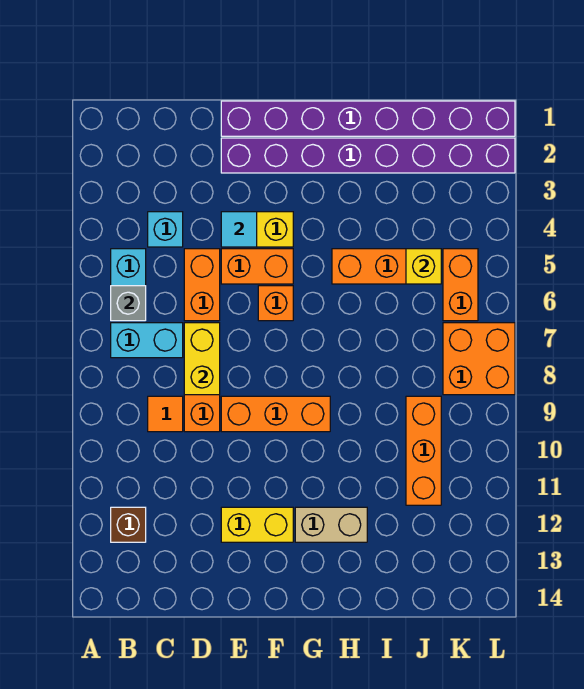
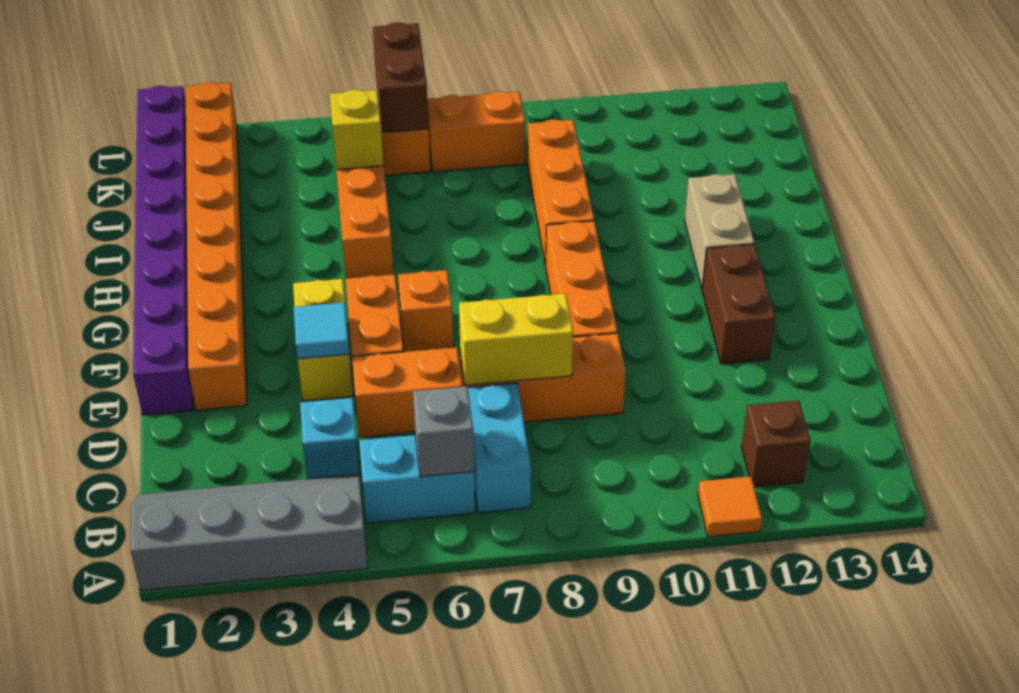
none -> grey 2x4 slope [130,474,367,591]
orange 1x1 tile [148,396,183,432] -> orange 1x1 tile moved to [698,476,762,537]
purple 1x8 brick [221,138,515,173] -> orange 1x8 brick [186,82,247,410]
yellow 1x2 brick [221,507,293,542] -> brown 1x2 brick [702,244,776,364]
orange 1x3 brick [406,396,441,505] -> orange 1x3 brick turned to [527,119,594,265]
none -> brown 1x2 brick [373,22,429,133]
orange 2x2 brick [443,323,515,395] -> orange 1x2 brick [427,91,525,172]

